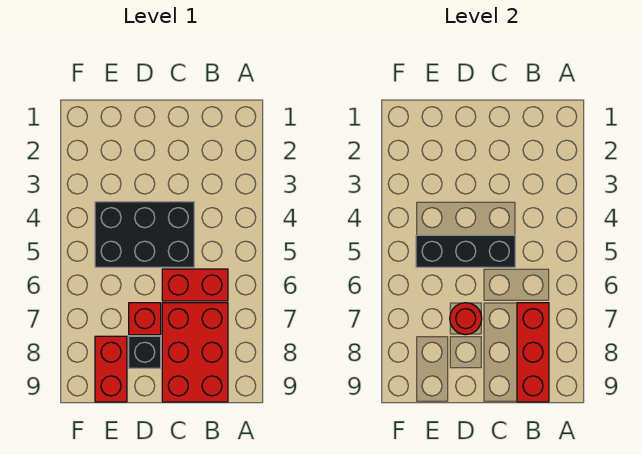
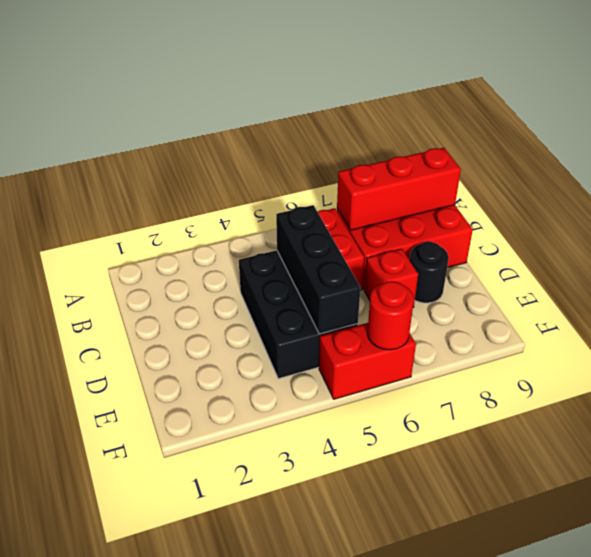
red 1x1 round brick [450,303,482,335] -> red 1x1 round brick moved to [367,281,414,350]
black 1x1 brick [129,336,161,368] -> black 1x1 round brick [410,242,449,303]
red 1x2 brick [95,336,127,402] -> red 1x2 brick moved to [319,323,416,399]

